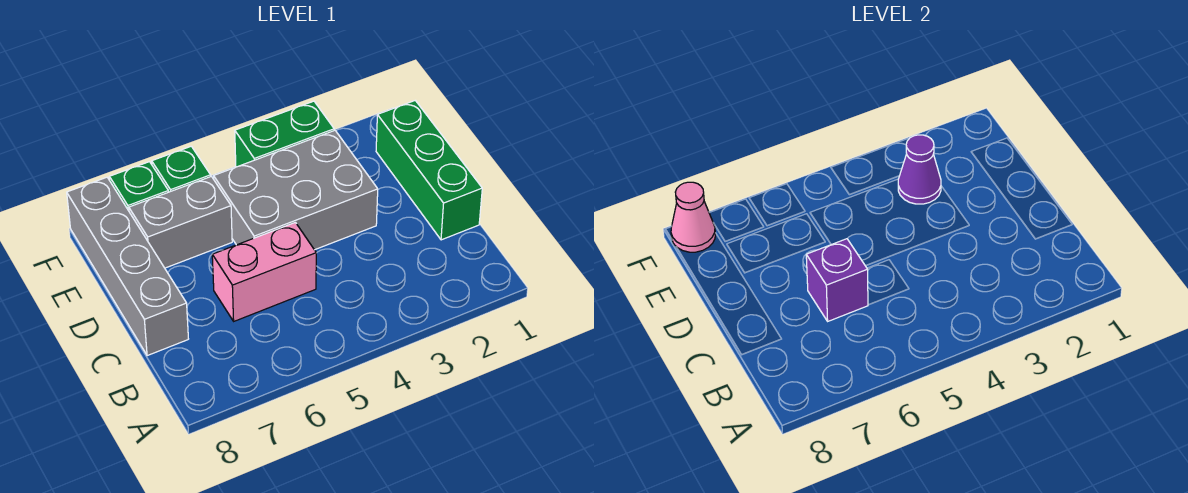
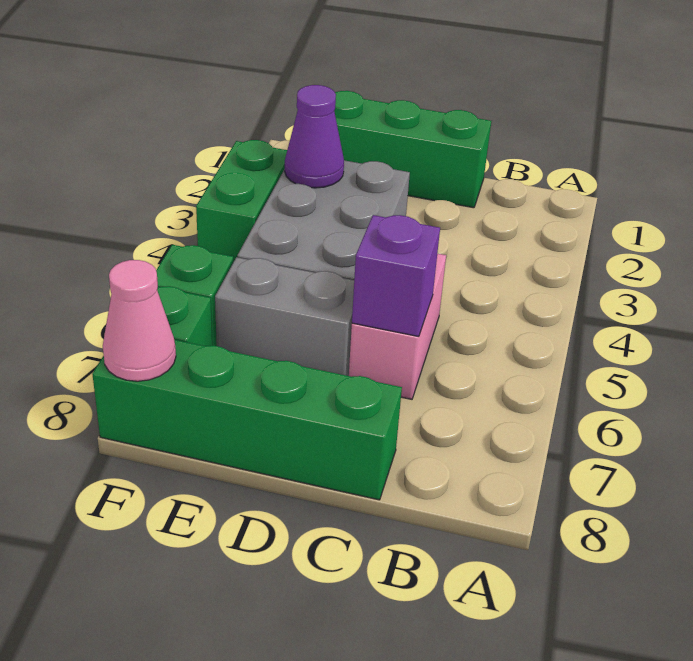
grey 1x4 brick [67,177,188,356] -> green 1x4 brick [92,340,402,500]
grey 1x2 brick [129,176,232,268] -> grey 1x2 brick turned to [215,257,354,376]

